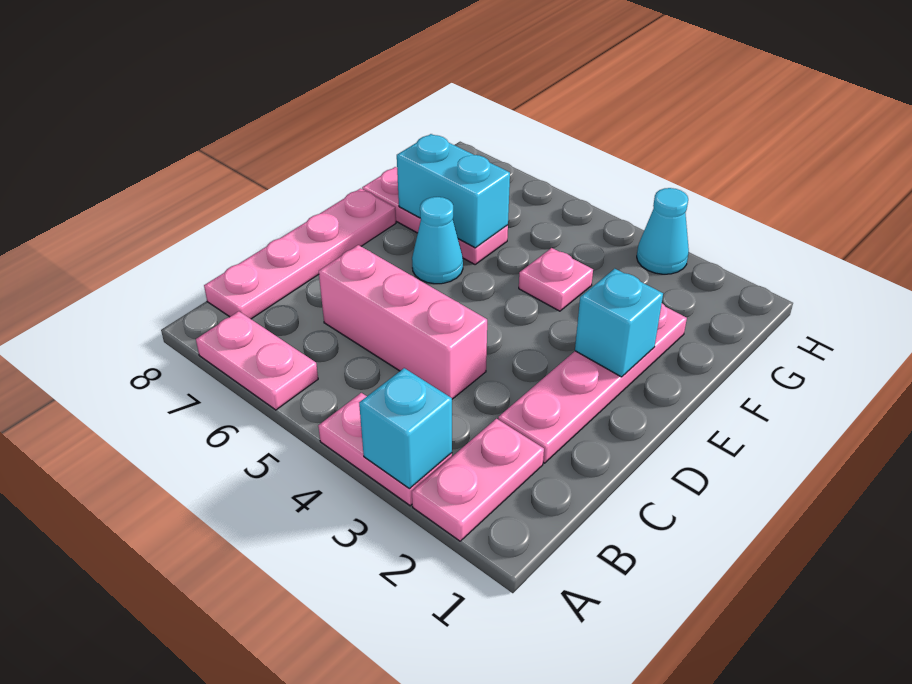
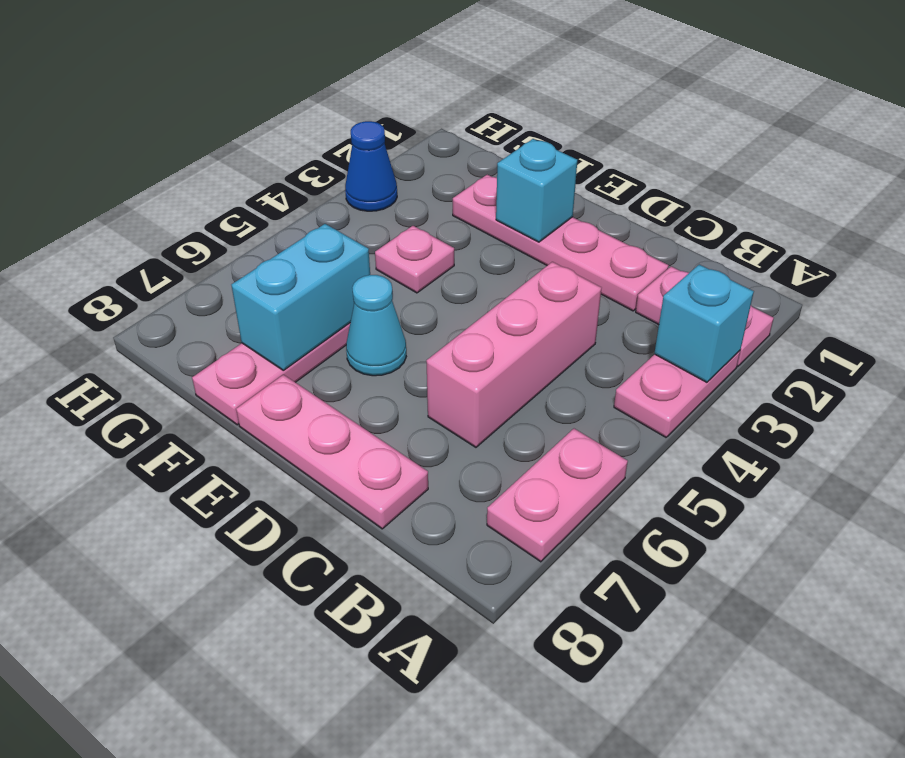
pink 1x4 plate [204,189,396,319] -> pink 1x3 plate [236,375,428,529]
cyan 1x1 cone [637,188,689,274] -> blue 1x1 cone [345,121,397,211]

